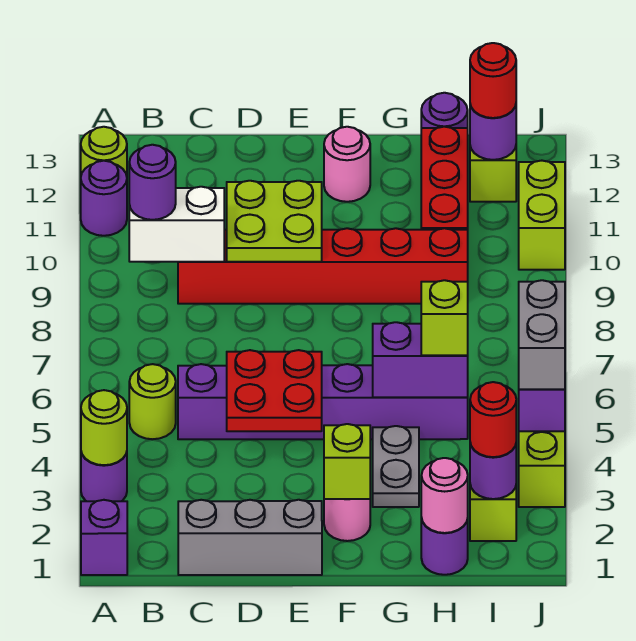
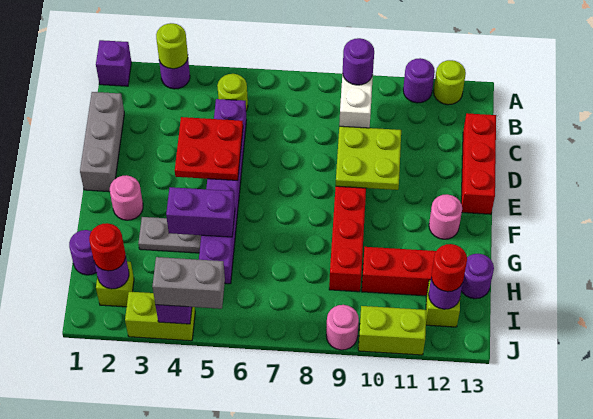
none -> red 1x3 brick [461,113,496,214]
lime 1x1 brick [324,424,370,499] -> none
purple 1x2 brick [373,322,468,397] -> purple 1x2 brick turned to [166,187,235,237]
pink 1x1 round brick [421,458,468,533] -> pink 1x1 round brick moved to [326,305,359,350]
lime 1x1 brick [421,280,468,355] -> none

